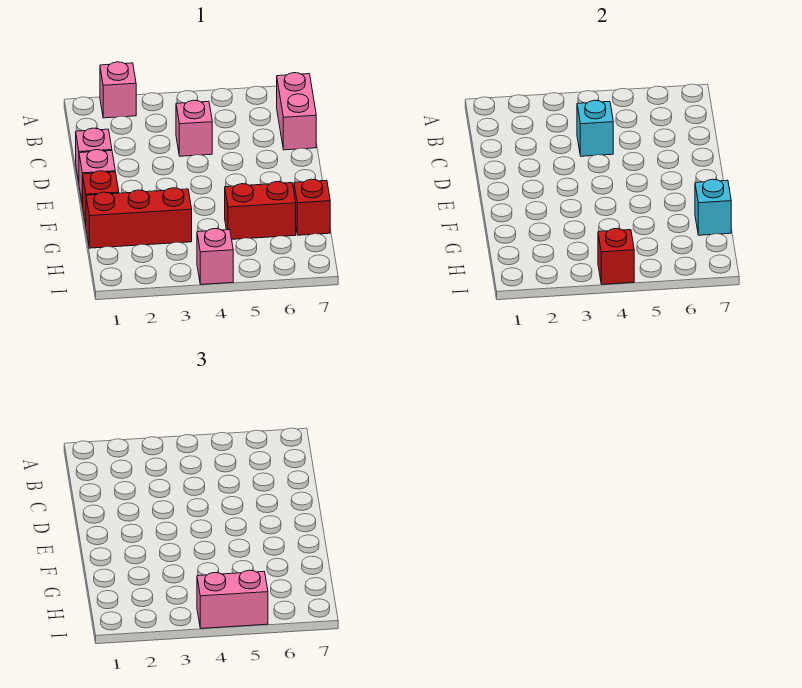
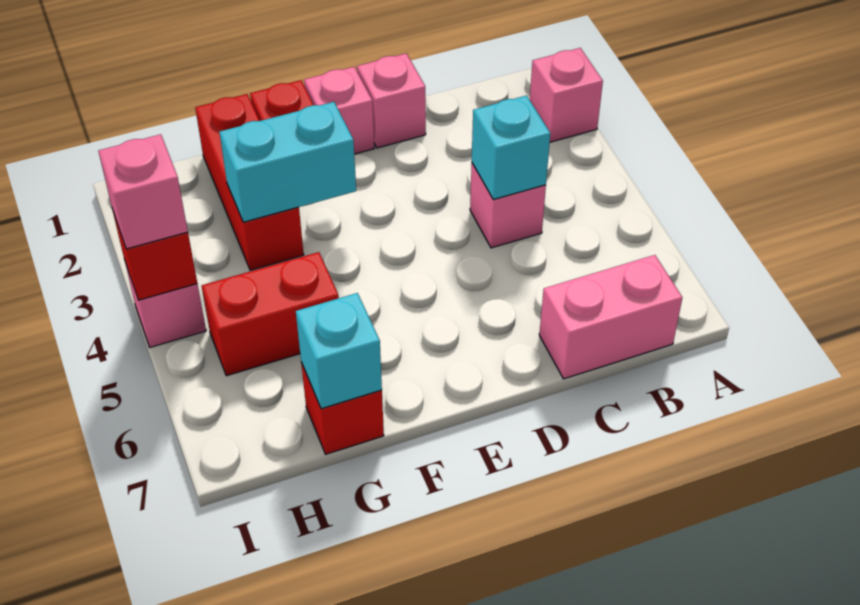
none -> cyan 1x2 brick [219,102,356,222]
red 1x2 brick [225,182,296,239] -> red 1x2 brick turned to [202,252,339,376]
pink 1x2 brick [197,570,268,628] -> pink 1x1 brick [98,134,188,249]

